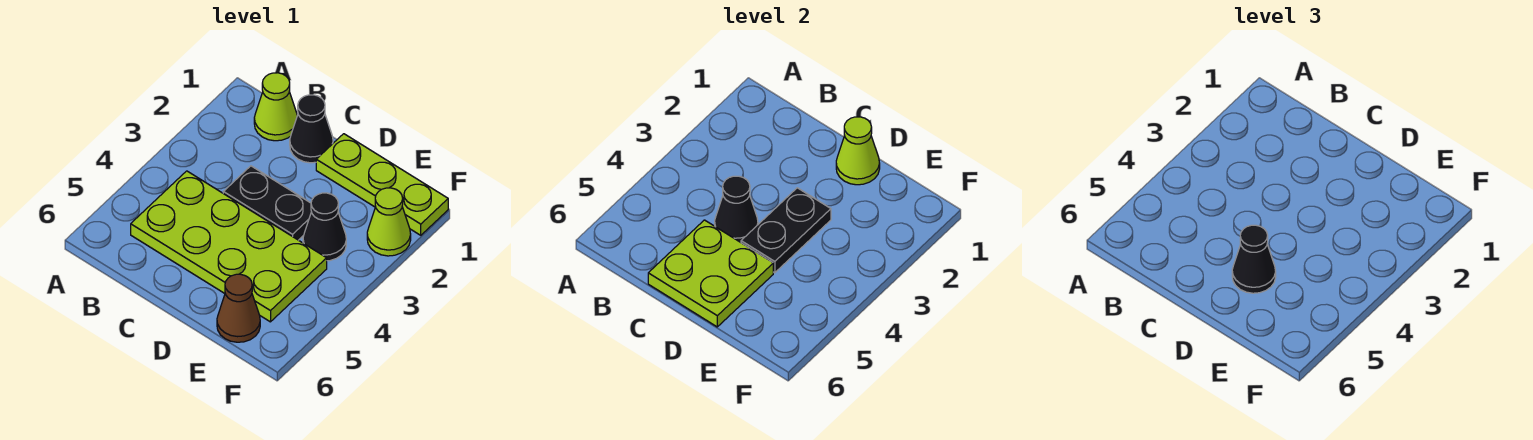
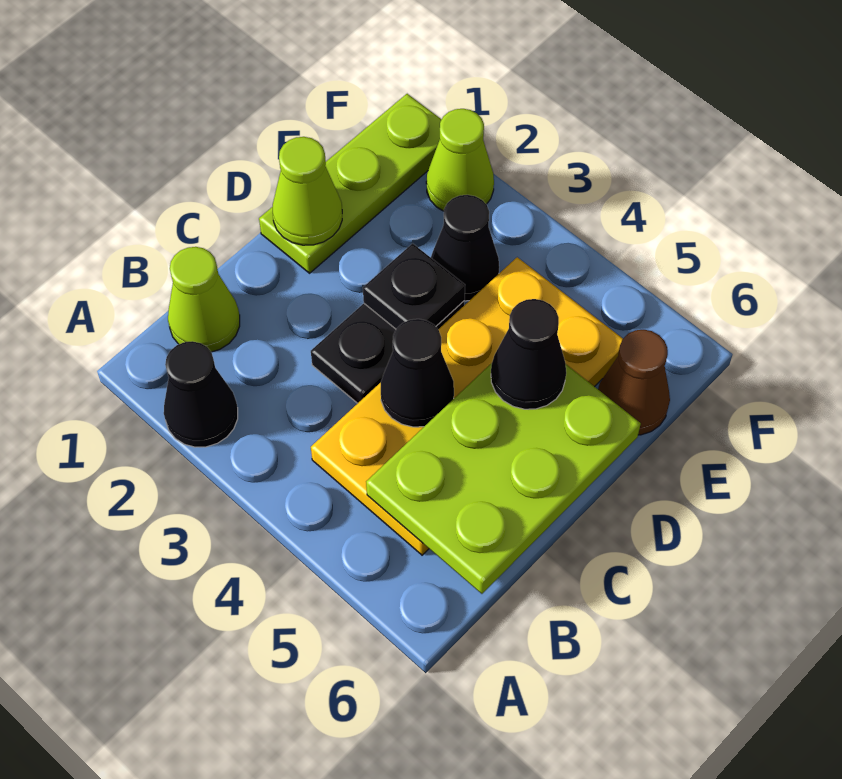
lime 2x4 plate [131,171,327,322] -> yellow 2x4 plate [311,257,623,555]
black 1x1 cone [290,95,333,163] -> black 1x1 cone moved to [164,341,238,447]
lime 2x2 plate [648,220,773,327] -> lime 2x3 plate [366,363,641,594]
black 1x2 plate [741,188,831,273] -> black 1x1 plate [363,243,465,329]

